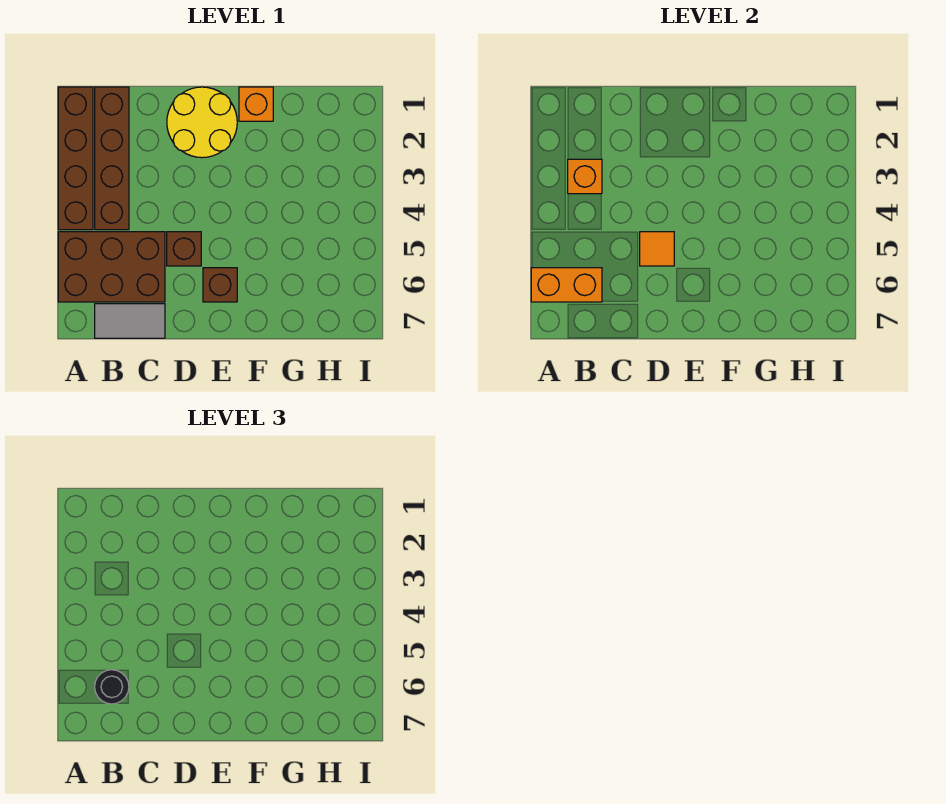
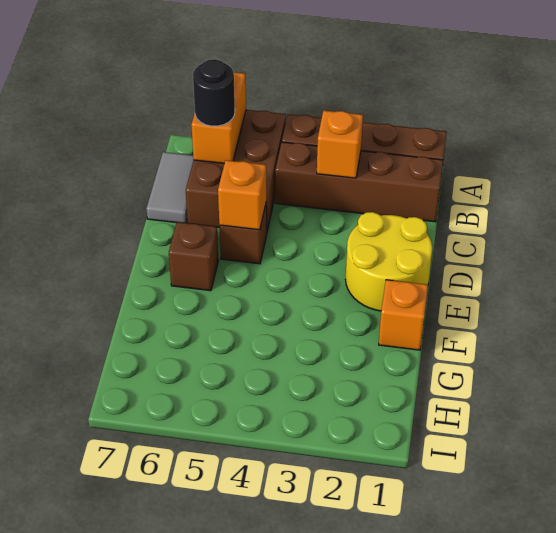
orange 1x1 tile [640,232,674,266] -> orange 1x1 brick [218,160,266,230]

